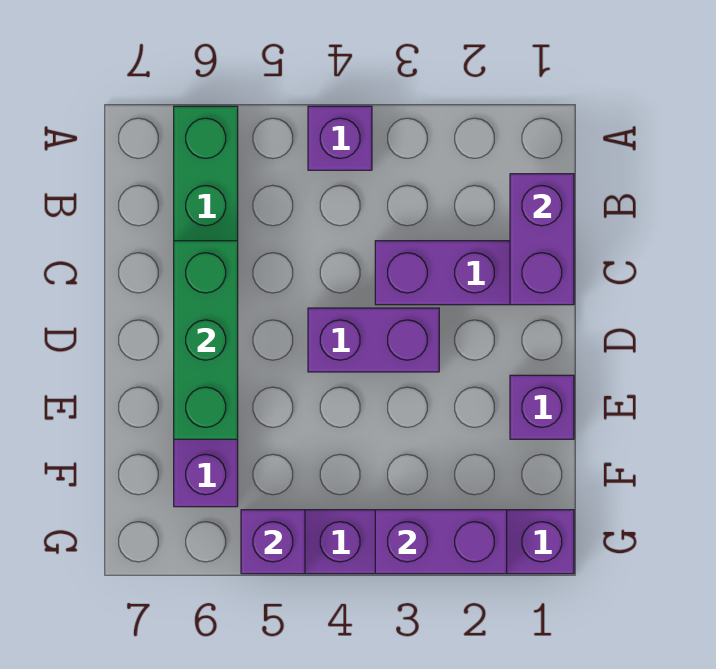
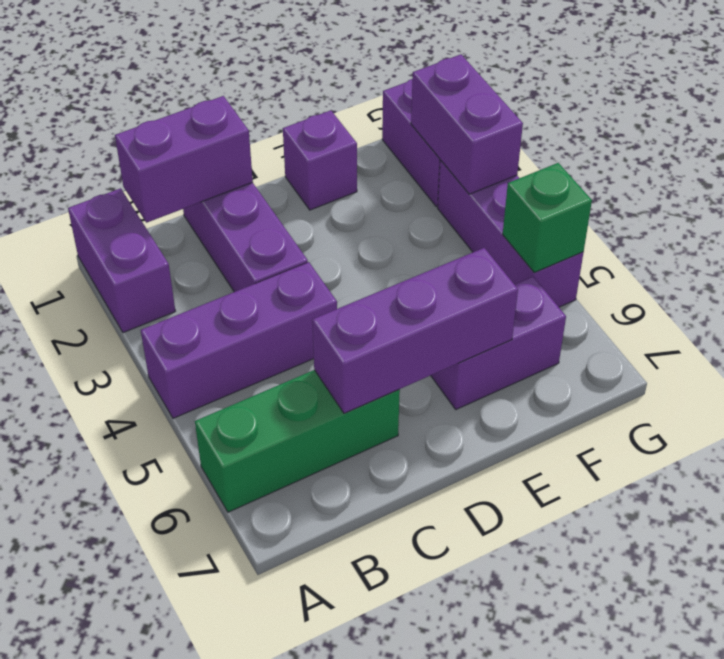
purple 1x1 brick [308,106,372,170] -> purple 1x3 brick [141,262,337,418]
green 1x3 brick [174,241,238,439] -> purple 1x3 brick [312,248,518,413]
purple 1x2 brick [308,308,439,372] -> purple 1x2 brick moved to [68,188,175,333]
purple 1x1 brick [241,510,305,574] -> green 1x1 brick [503,163,592,272]

